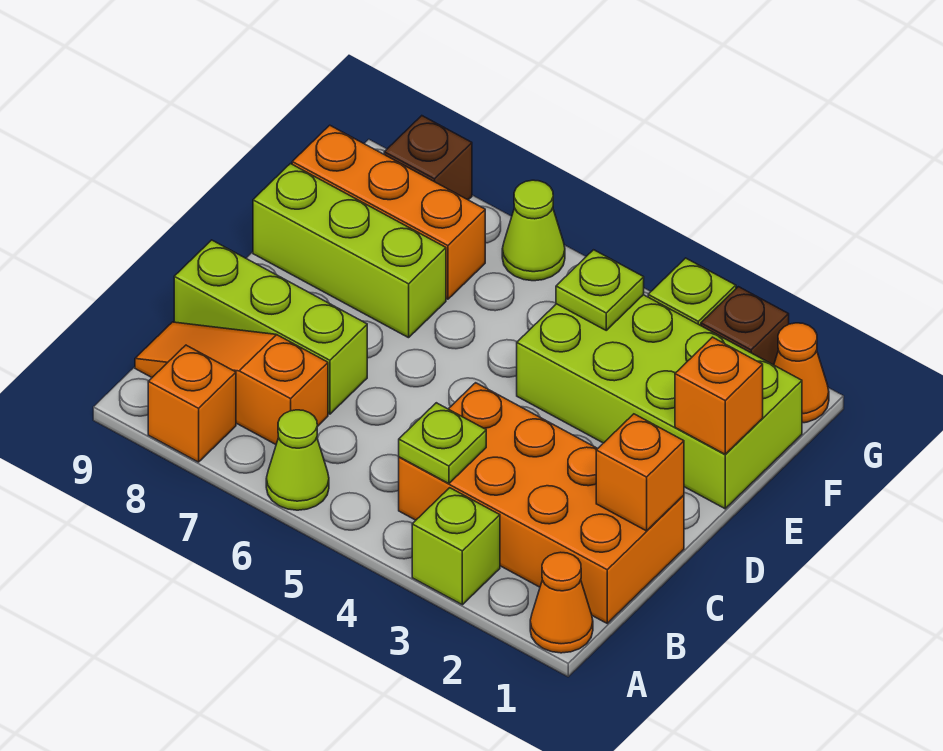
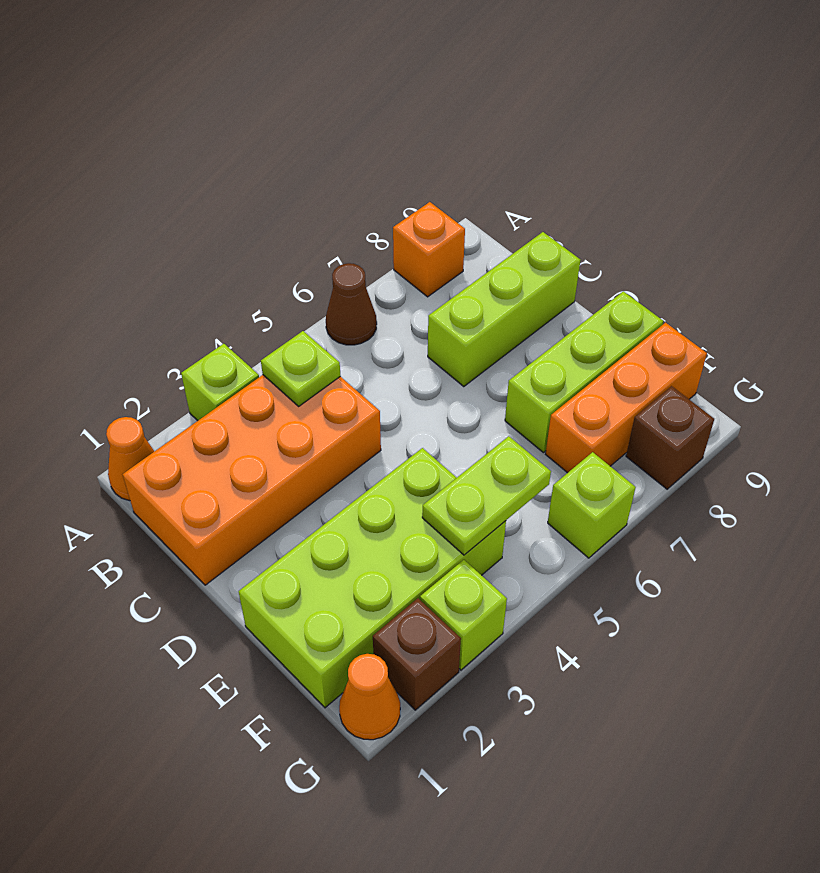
lime 1x1 cone [266,410,329,510] -> brown 1x1 cone [326,263,377,345]
orange 1x3 slope [135,322,328,444] -> none
orange 1x1 brick [596,414,684,531] -> none
orange 1x1 brick [675,337,763,454] -> none
lime 1x1 plate [556,250,644,330] -> lime 1x2 plate [422,436,551,555]
lime 1x1 cone [502,180,565,281] -> lime 1x1 brick [548,452,636,558]

